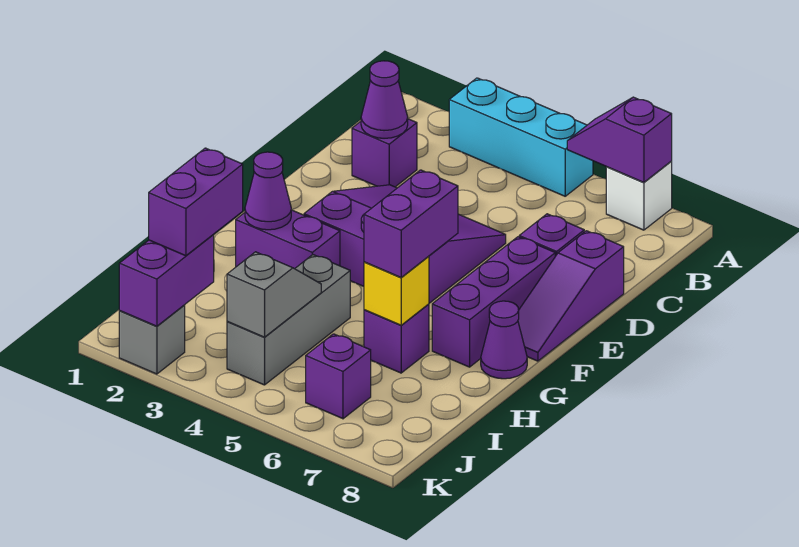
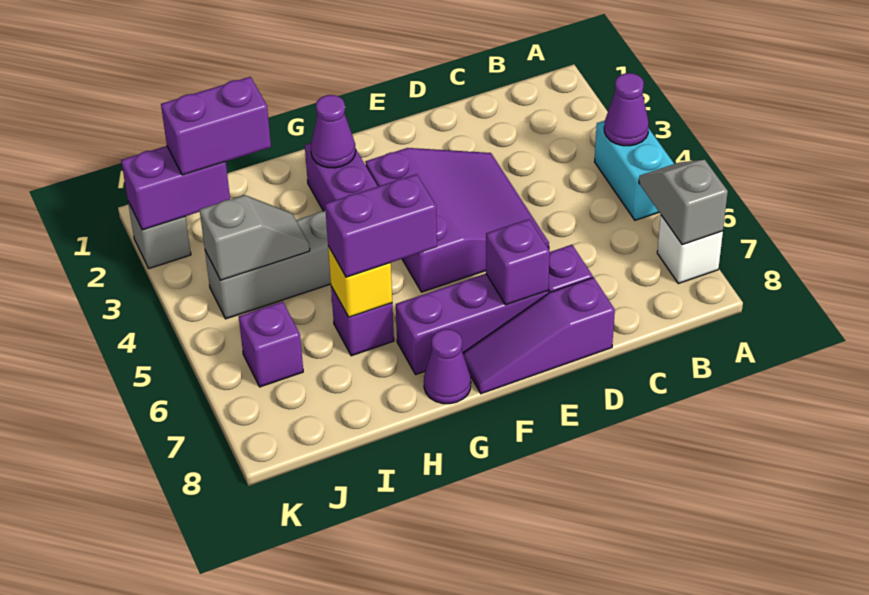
cyan 1x3 brick [449,78,593,196] -> cyan 1x2 brick [594,121,674,220]
purple 1x2 slope [567,97,672,182] -> grey 1x2 slope [639,160,728,245]
purple 1x1 brick [352,119,417,187] -> purple 1x1 brick moved to [486,219,550,305]
purple 1x1 cone [361,61,408,138] -> purple 1x1 cone moved to [604,73,649,146]

